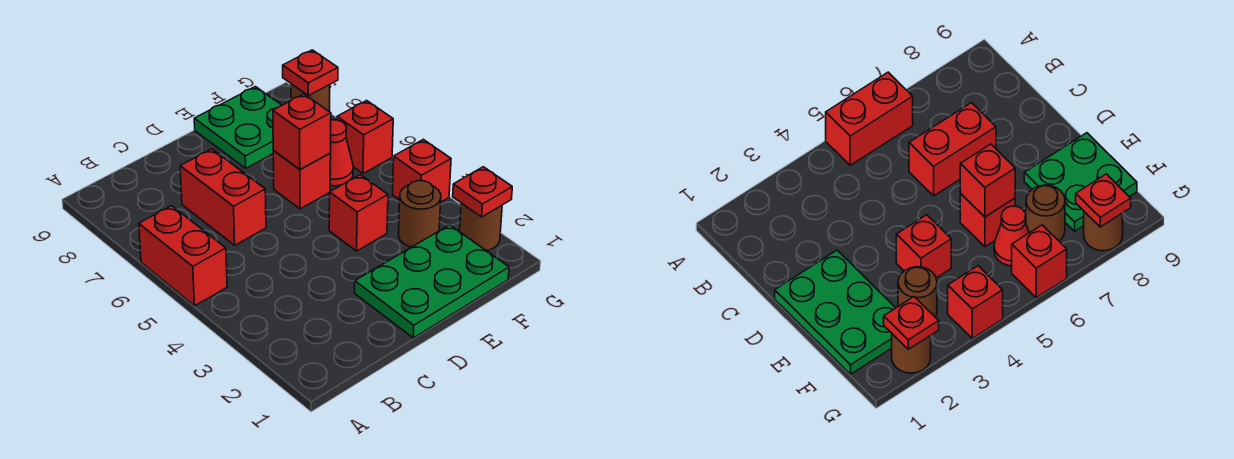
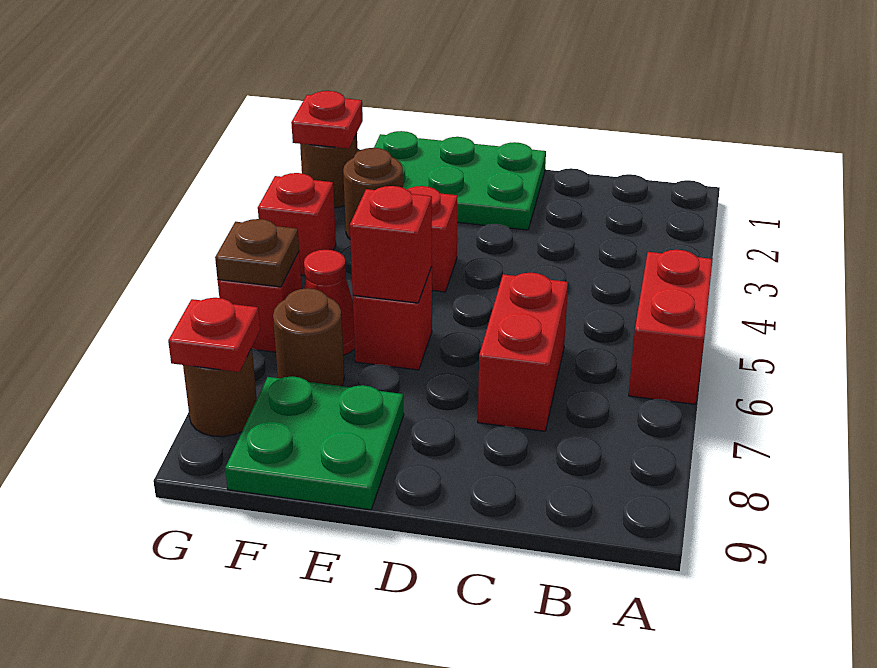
none -> brown 1x1 plate [215,219,299,287]

